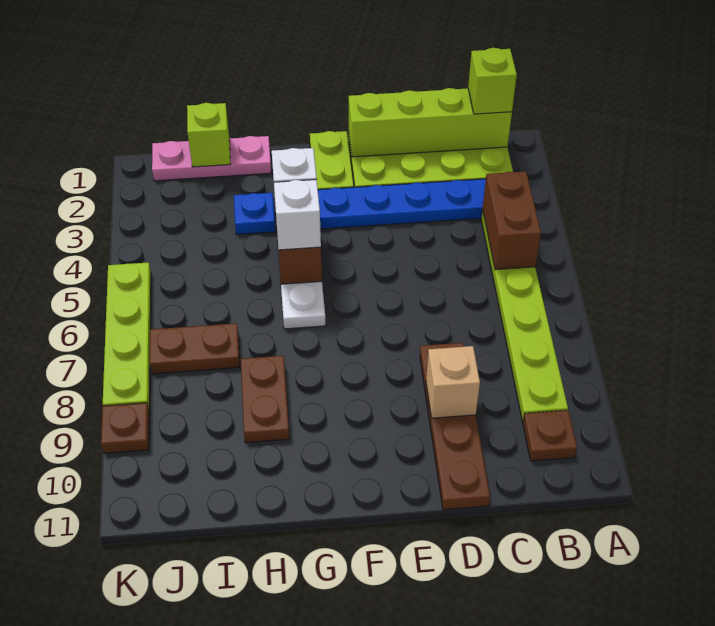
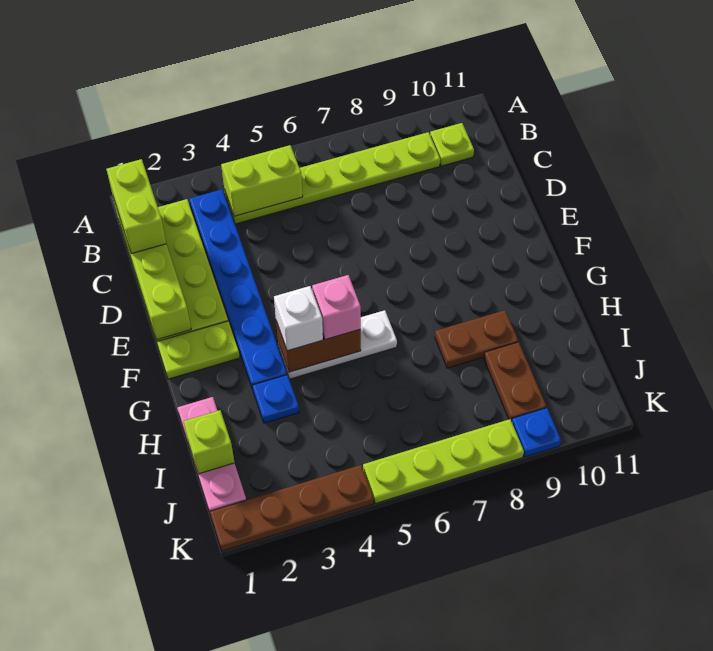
lime 1x1 brick [468,48,517,114] -> lime 1x2 brick [106,159,166,254]
brown 1x2 brick [483,171,541,270] -> lime 1x2 brick [221,145,303,216]
brown 1x1 plate [523,410,577,461] -> lime 1x1 plate [430,123,474,166]
brown 1x4 plate [420,343,490,510] -> brown 1x4 plate moved to [210,465,374,551]
tan 1x1 brick [426,346,480,418] -> none
white 1x1 brick [274,179,321,250] -> pink 1x1 brick [312,275,361,340]
brown 1x2 plate [150,323,240,374] -> brown 1x2 plate moved to [484,342,546,421]
brown 1x1 plate [101,403,149,453] -> blue 1x1 plate [512,408,561,457]

